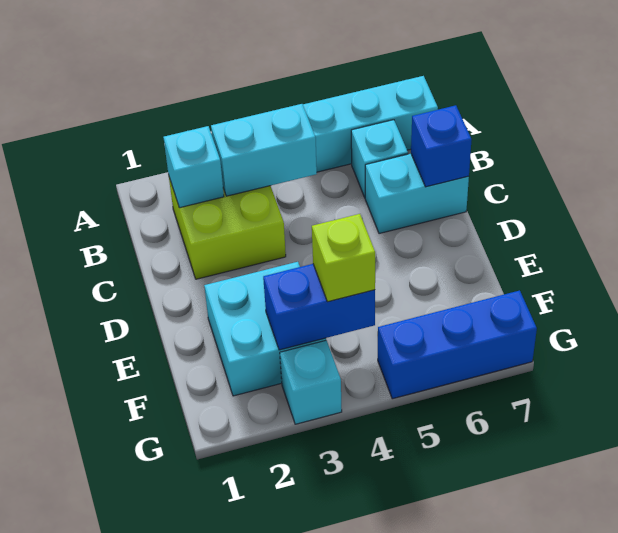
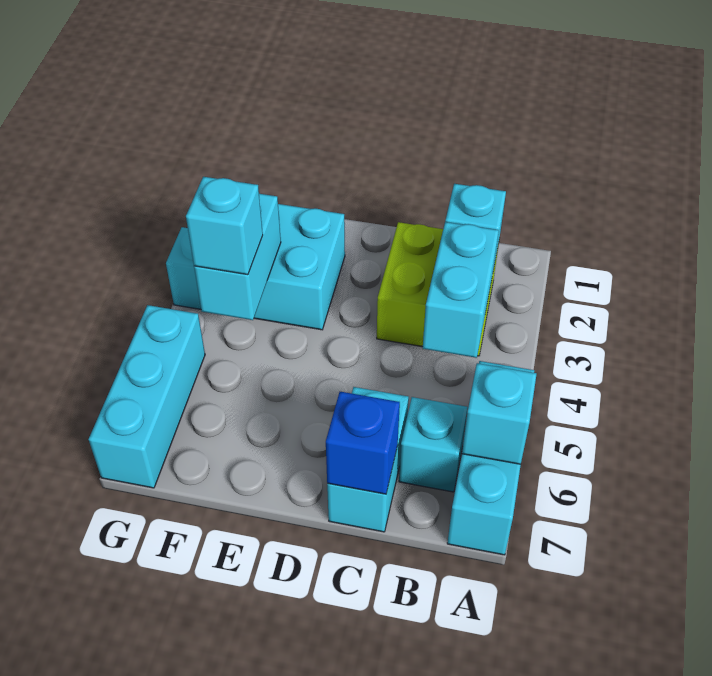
none -> cyan 1x1 brick [462,363,536,464]
blue 1x2 brick [263,264,375,350] -> cyan 1x2 brick [194,194,281,320]
lime 1x1 brick [312,214,375,302] -> cyan 1x1 brick [186,177,263,275]
blue 1x3 brick [378,290,537,399] -> cyan 1x3 brick [89,305,205,488]

